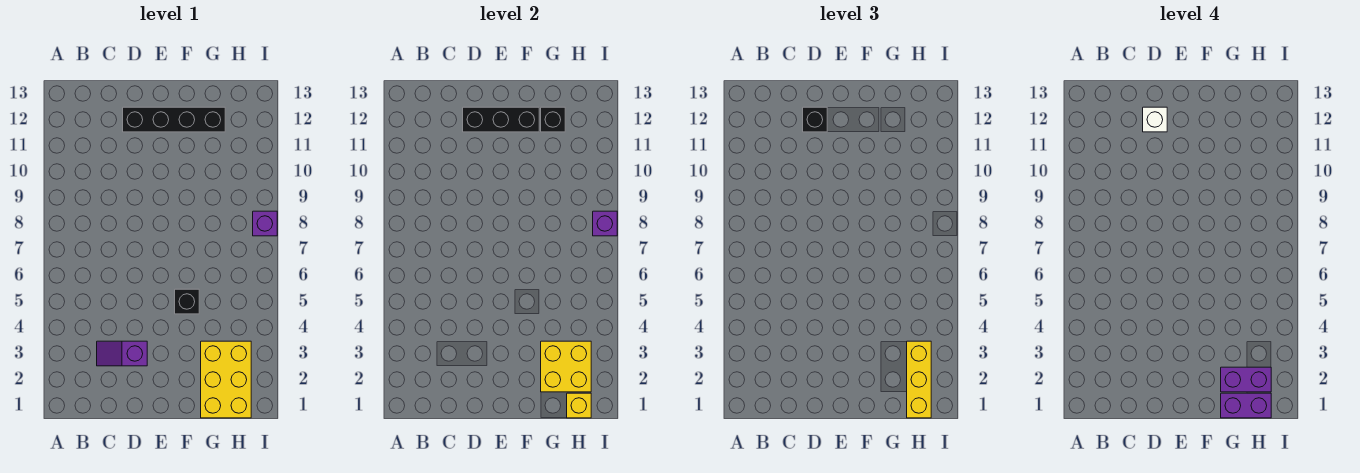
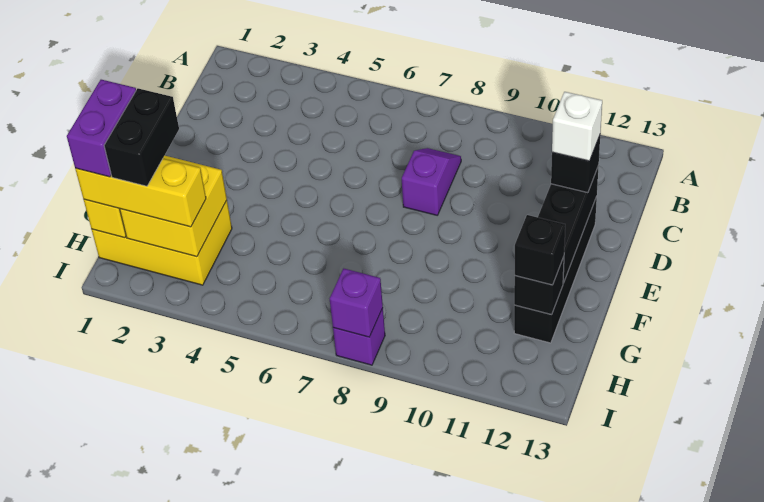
purple 1x2 slope [97,341,147,366] -> purple 1x2 slope moved to [402,148,461,215]
black 1x1 brick [175,289,199,314] -> black 1x1 brick moved to [515,215,565,285]
purple 1x2 brick [1221,367,1271,392] -> black 1x2 brick [104,88,179,186]

